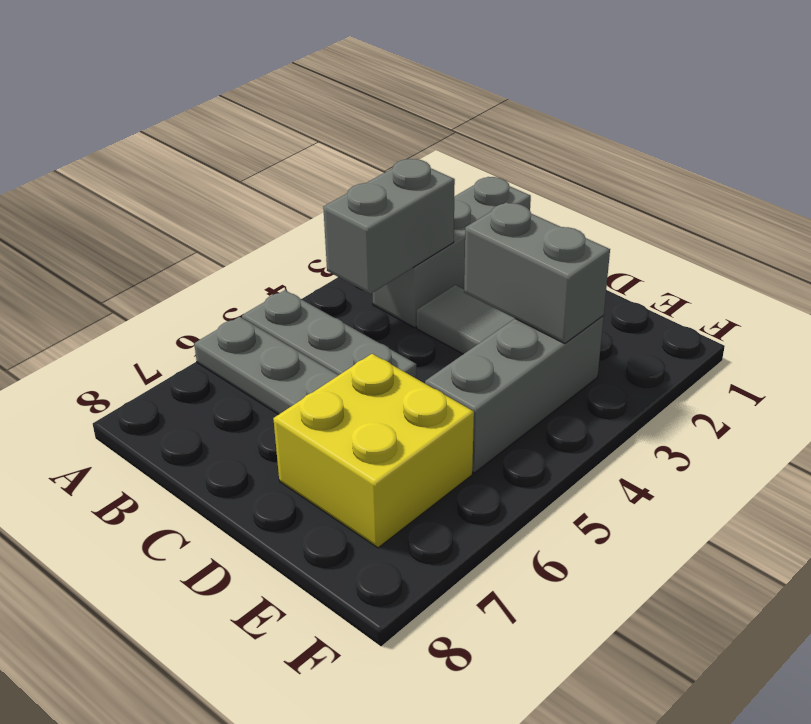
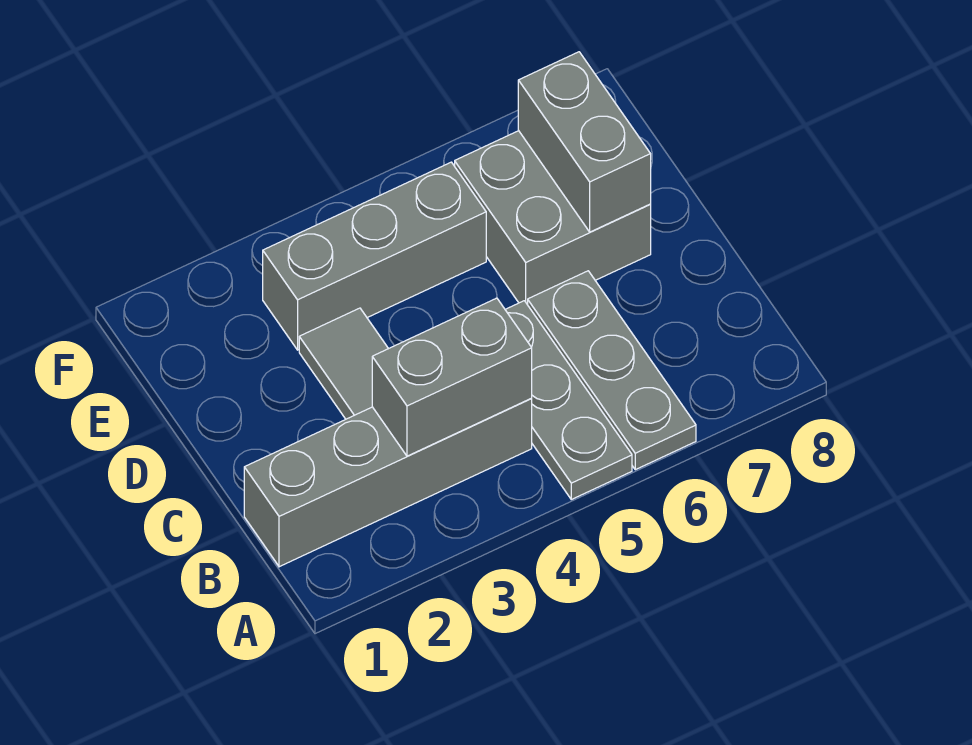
grey 1x3 brick [373,177,531,328] -> grey 1x4 brick [244,398,532,567]
grey 1x2 brick [464,202,610,344] -> grey 1x2 brick moved to [518,52,651,232]
yellow 2x2 brick [273,354,474,548] -> grey 2x2 brick [455,131,651,305]

